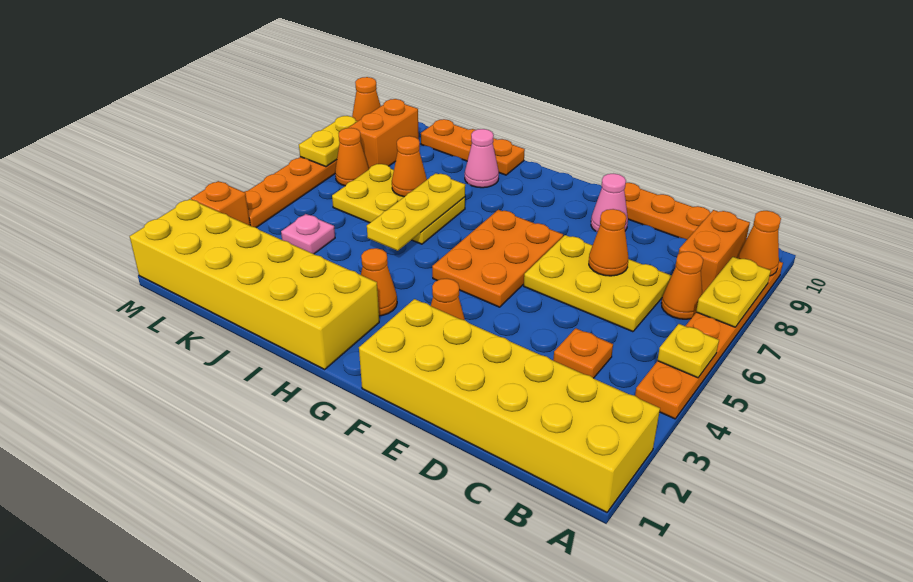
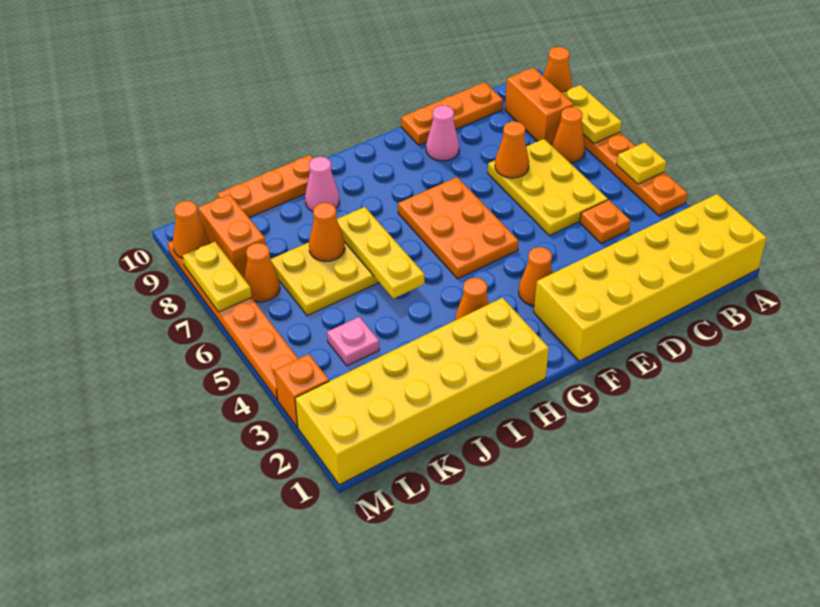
yellow 2x3 plate [524,235,672,332] -> yellow 2x3 plate turned to [488,139,608,235]

